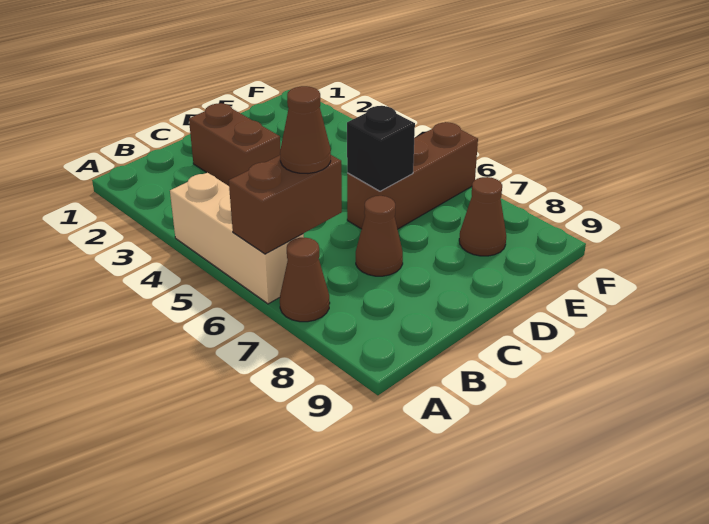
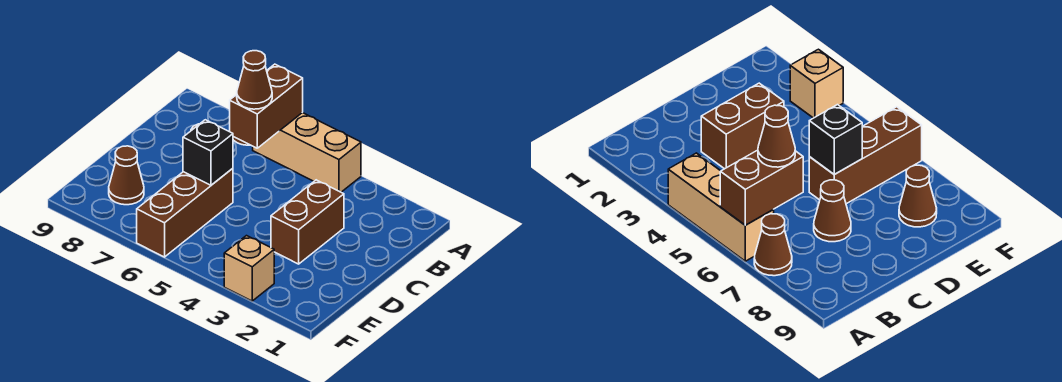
brown 1x2 brick [189,103,281,186] -> brown 1x2 brick turned to [271,180,344,264]
none -> tan 1x1 brick [224,236,274,301]

